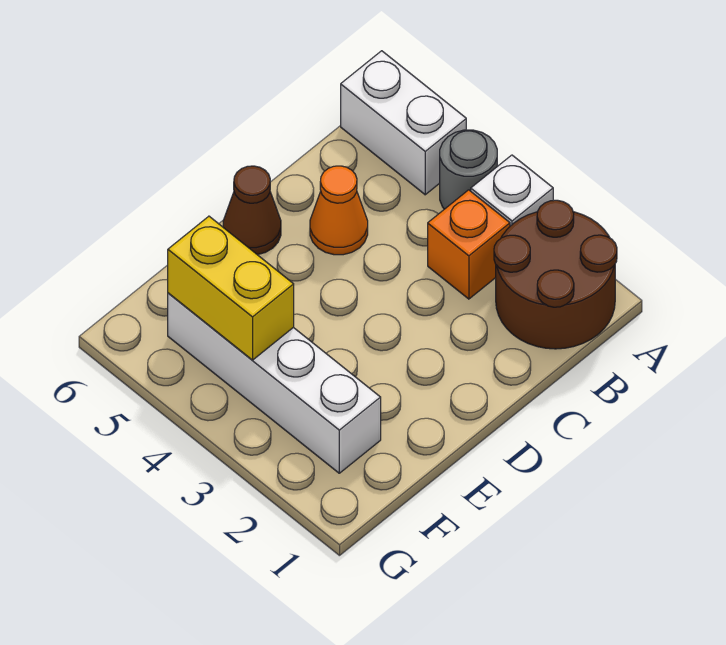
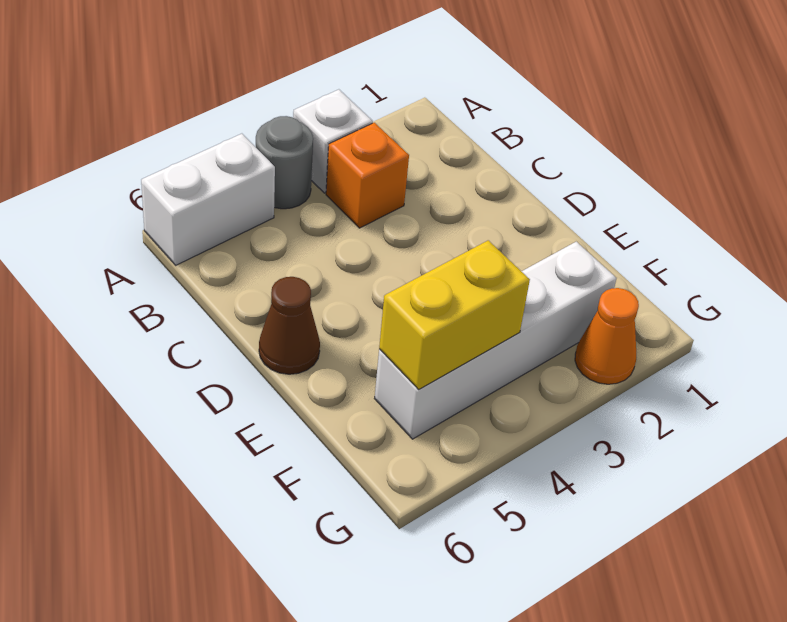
brown 2x2 round brick [494,200,617,349] -> none
orange 1x1 cone [310,166,368,255] -> orange 1x1 cone moved to [575,288,639,384]

